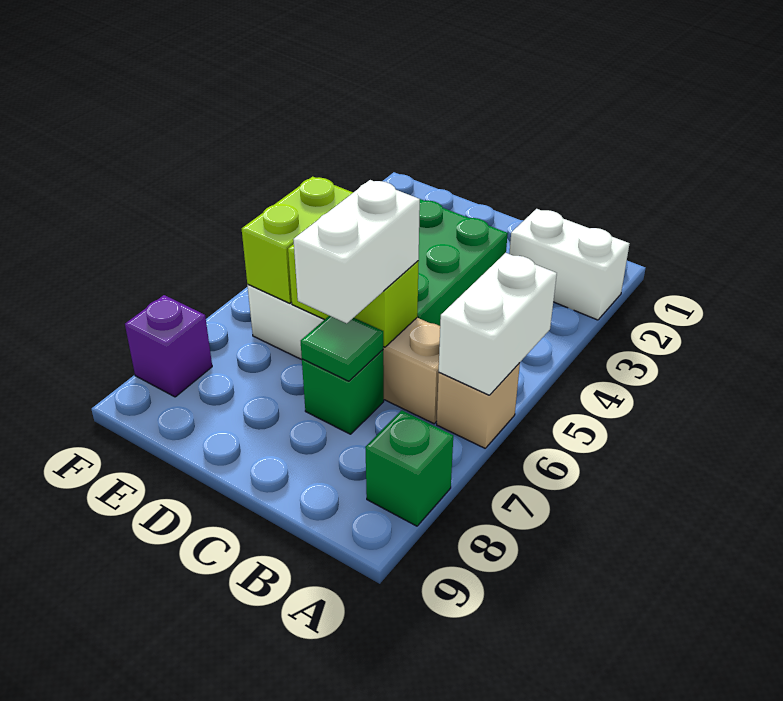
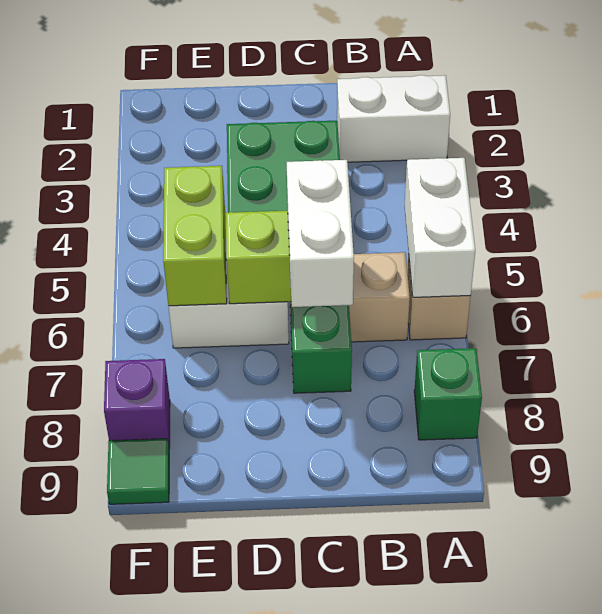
green 1x1 tile [301,316,383,381] -> green 1x1 tile moved to [107,439,169,504]

